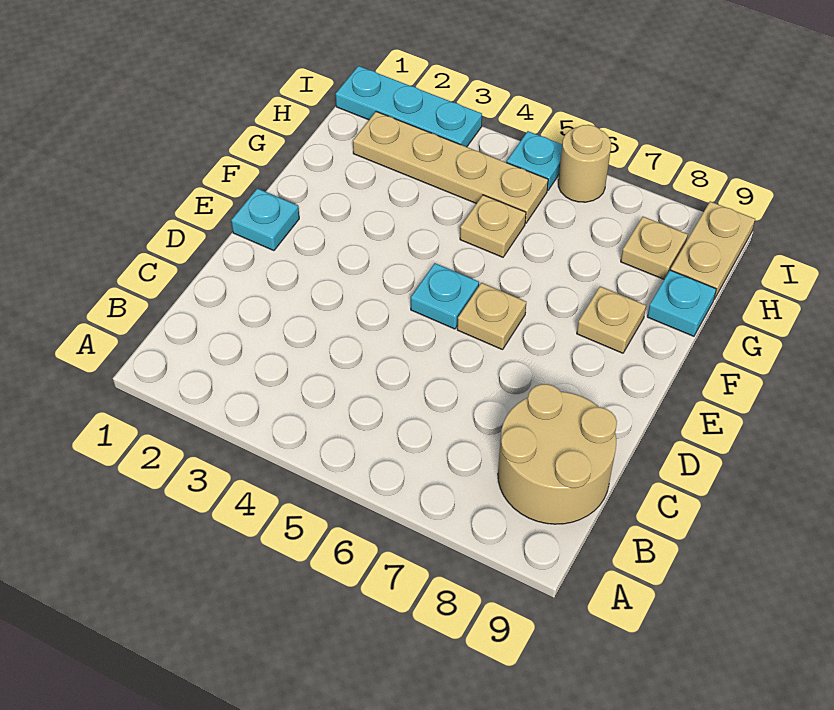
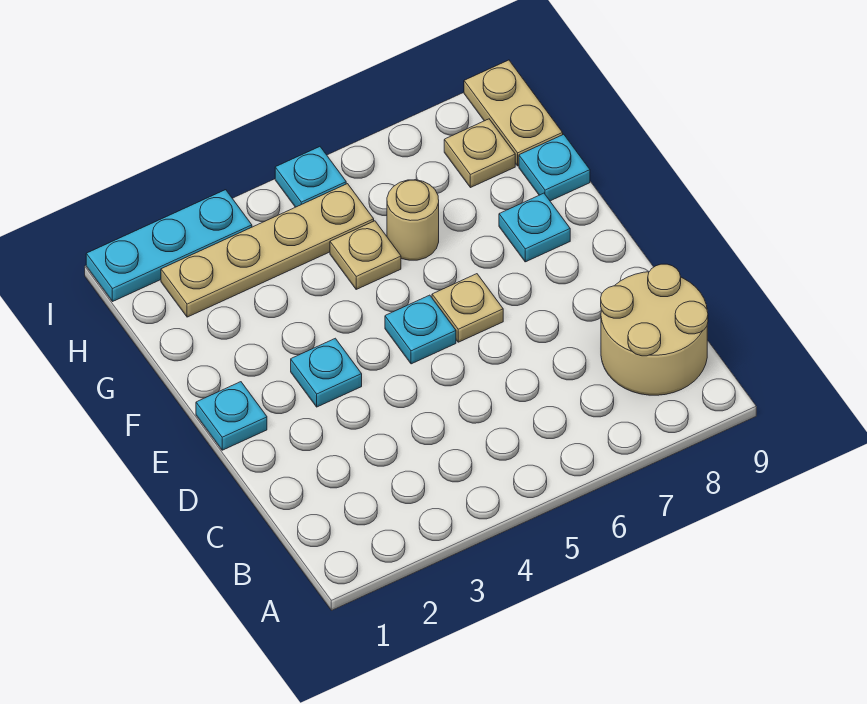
none -> cyan 1x1 plate [291,338,362,407]
tan 1x1 plate [577,286,646,353] -> cyan 1x1 plate [499,193,570,262]
tan 1x1 round brick [558,125,611,202] -> tan 1x1 round brick moved to [387,180,439,260]

